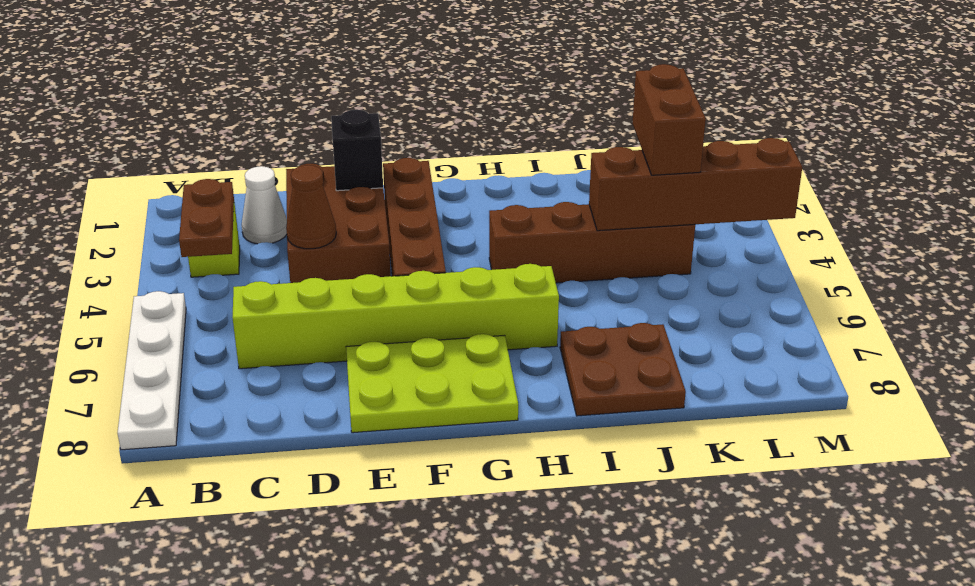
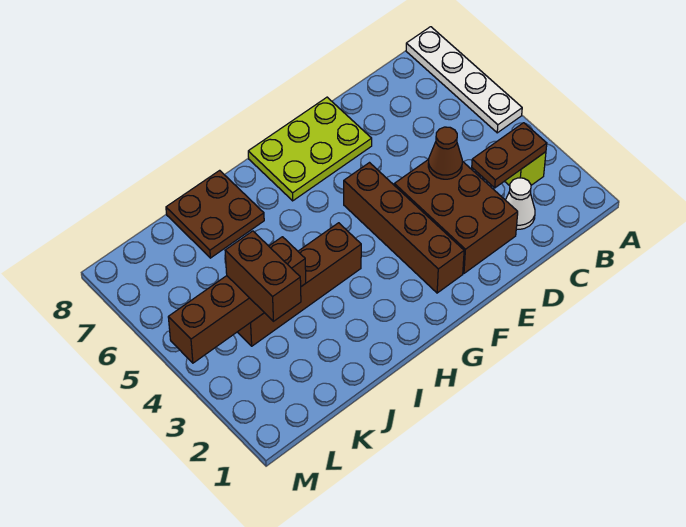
brown 1x2 plate [179,179,234,257] -> brown 1x2 plate turned to [472,123,547,188]
lime 1x6 brick [232,264,559,369] -> none
black 1x1 brick [331,110,383,191] -> none

